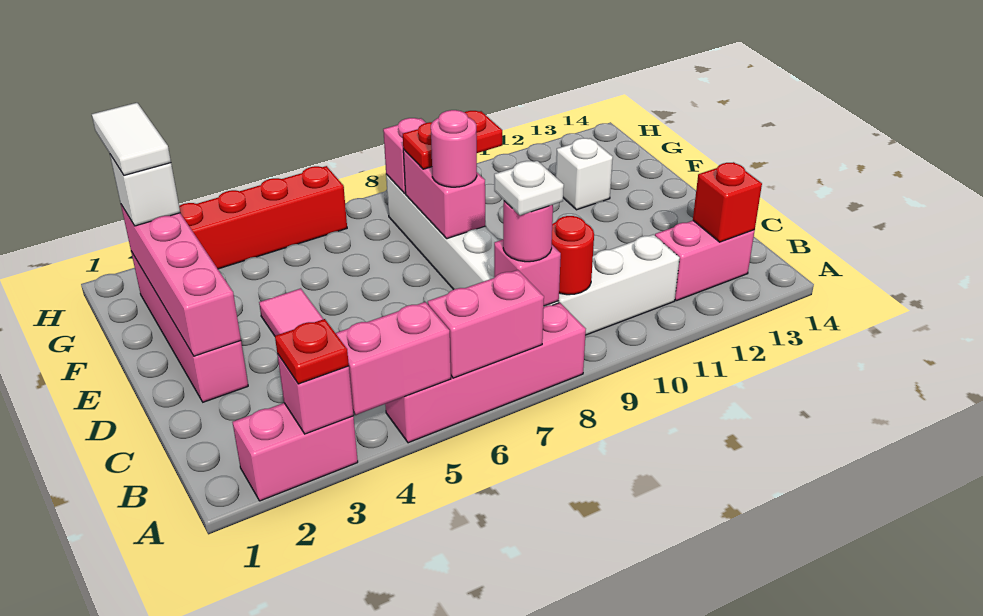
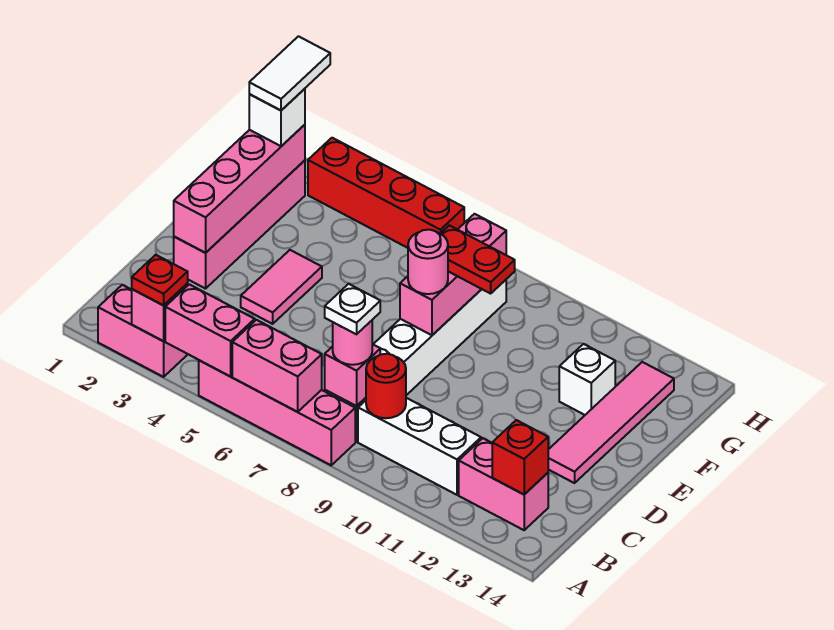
none -> pink 1x4 tile [548,362,674,483]

